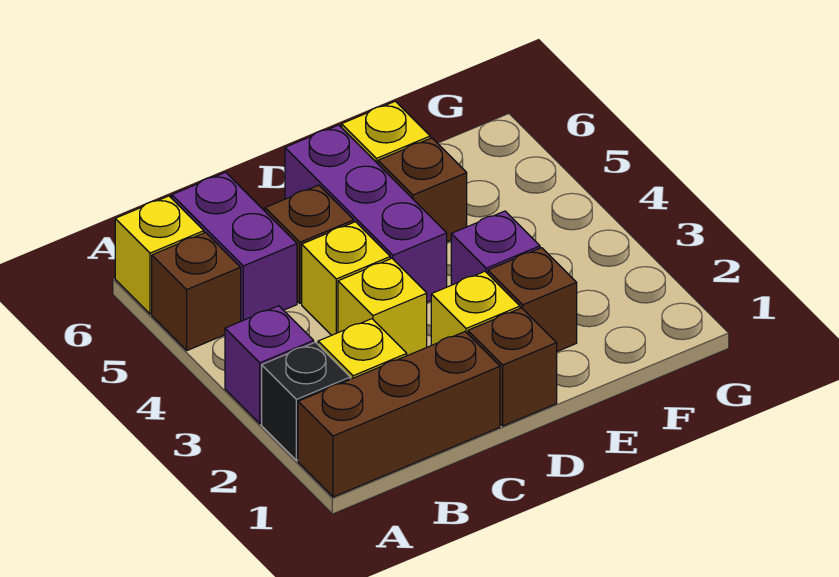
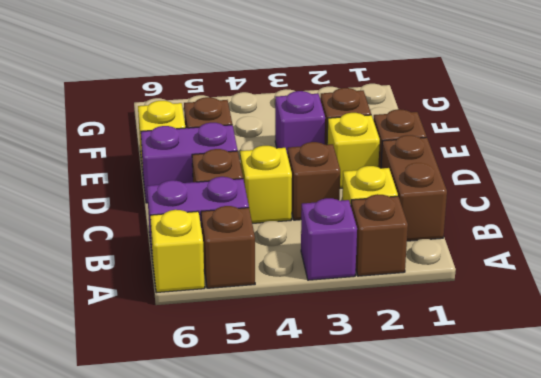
brown 1x3 brick [298,332,500,497] -> brown 1x2 brick [381,135,447,241]
black 1x1 brick [262,342,350,460] -> brown 1x1 brick [351,194,408,276]
yellow 1x1 brick [338,258,427,356] -> brown 1x1 brick [288,142,340,220]
purple 1x3 brick [285,125,447,302] -> purple 1x2 brick [141,123,238,203]

